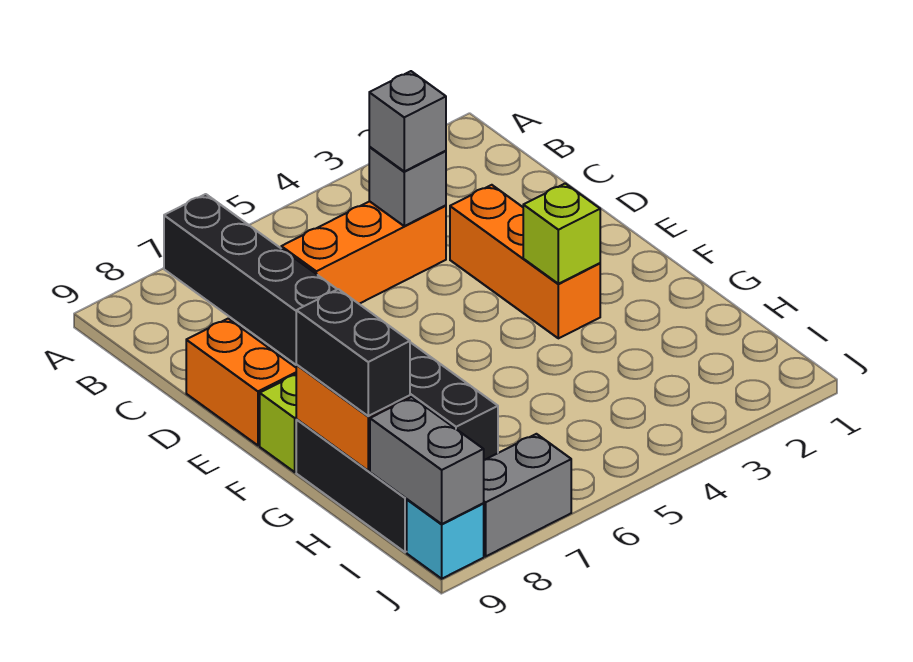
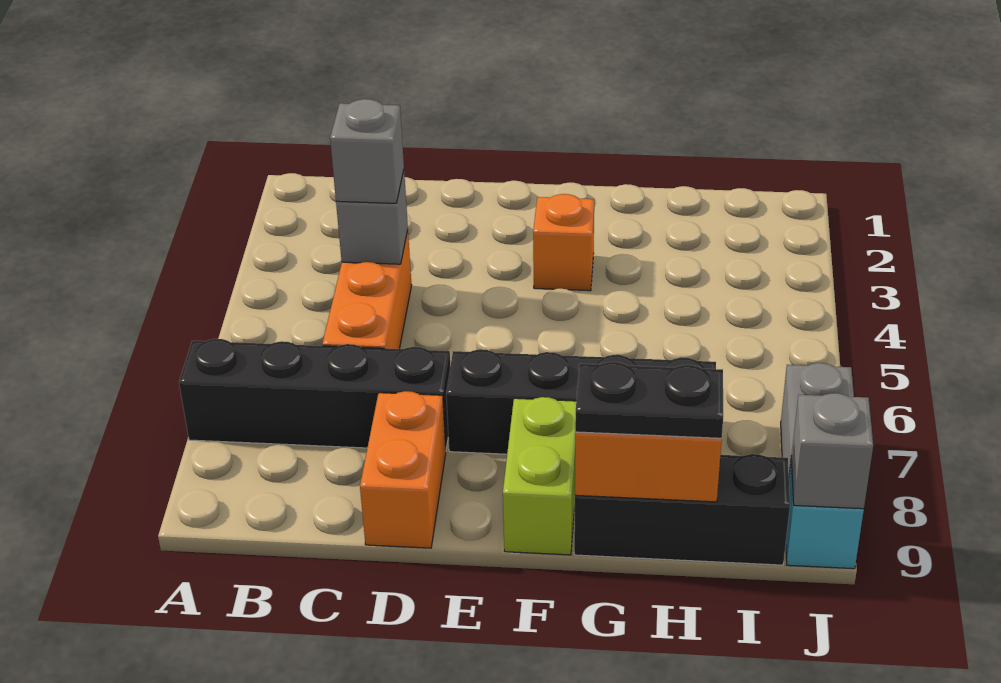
orange 1x3 brick [450,185,600,338] -> orange 1x1 brick [533,194,594,291]
orange 1x2 brick [186,319,296,445] -> orange 1x2 brick turned to [360,391,446,548]
lime 1x1 brick [523,183,600,284] -> none
black 1x2 brick [296,289,410,416] -> black 1x2 plate [575,362,723,438]
grey 1x2 brick [370,397,484,524] -> grey 1x1 brick [791,393,873,509]

